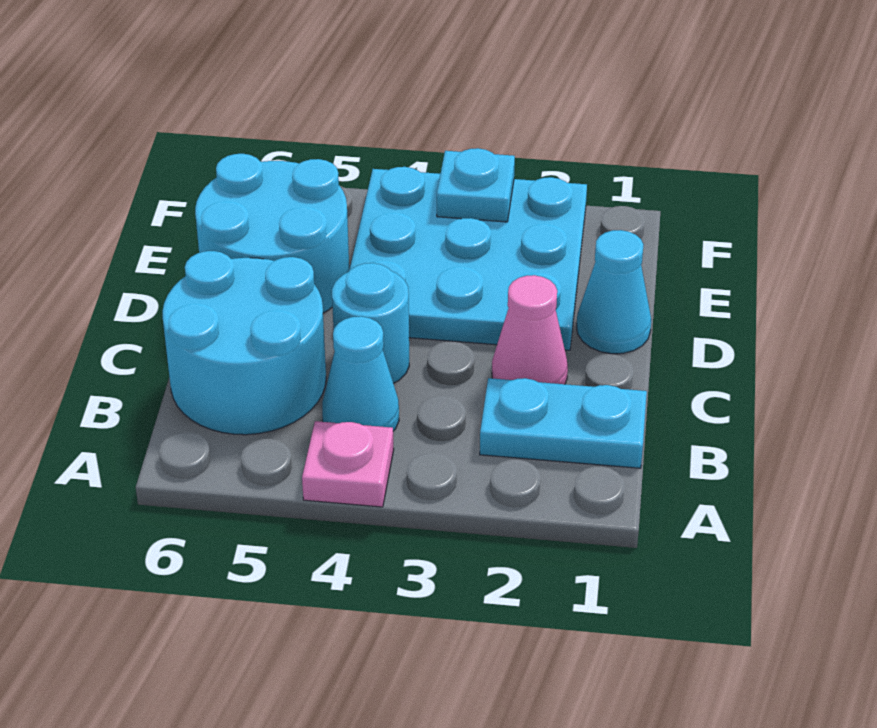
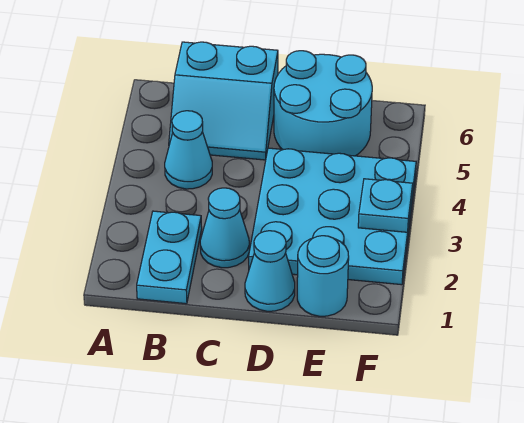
pink 1x1 plate [302,421,394,507] -> none
cyan 2x2 round brick [163,251,326,435] -> cyan 2x2 slope [169,42,278,160]
pink 1x1 cone [492,275,568,384] -> cyan 1x1 cone [200,188,249,268]
cyan 1x1 round brick [332,263,409,383] -> cyan 1x1 round brick moved to [297,236,349,316]

